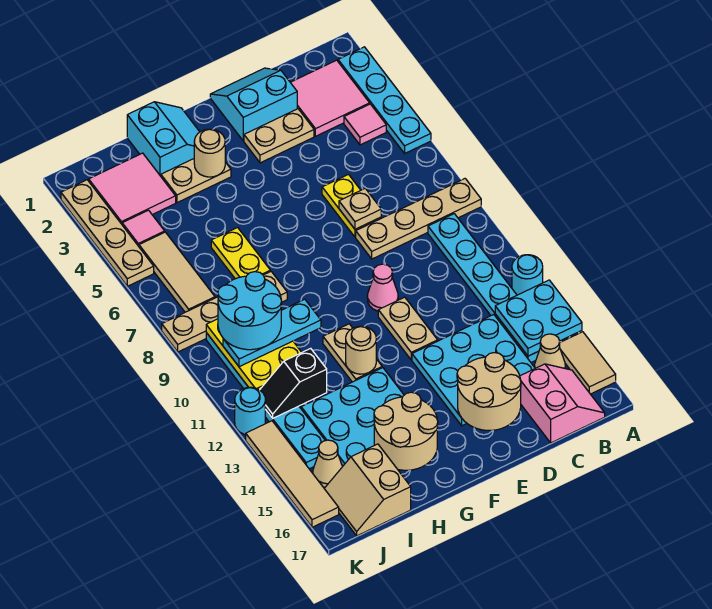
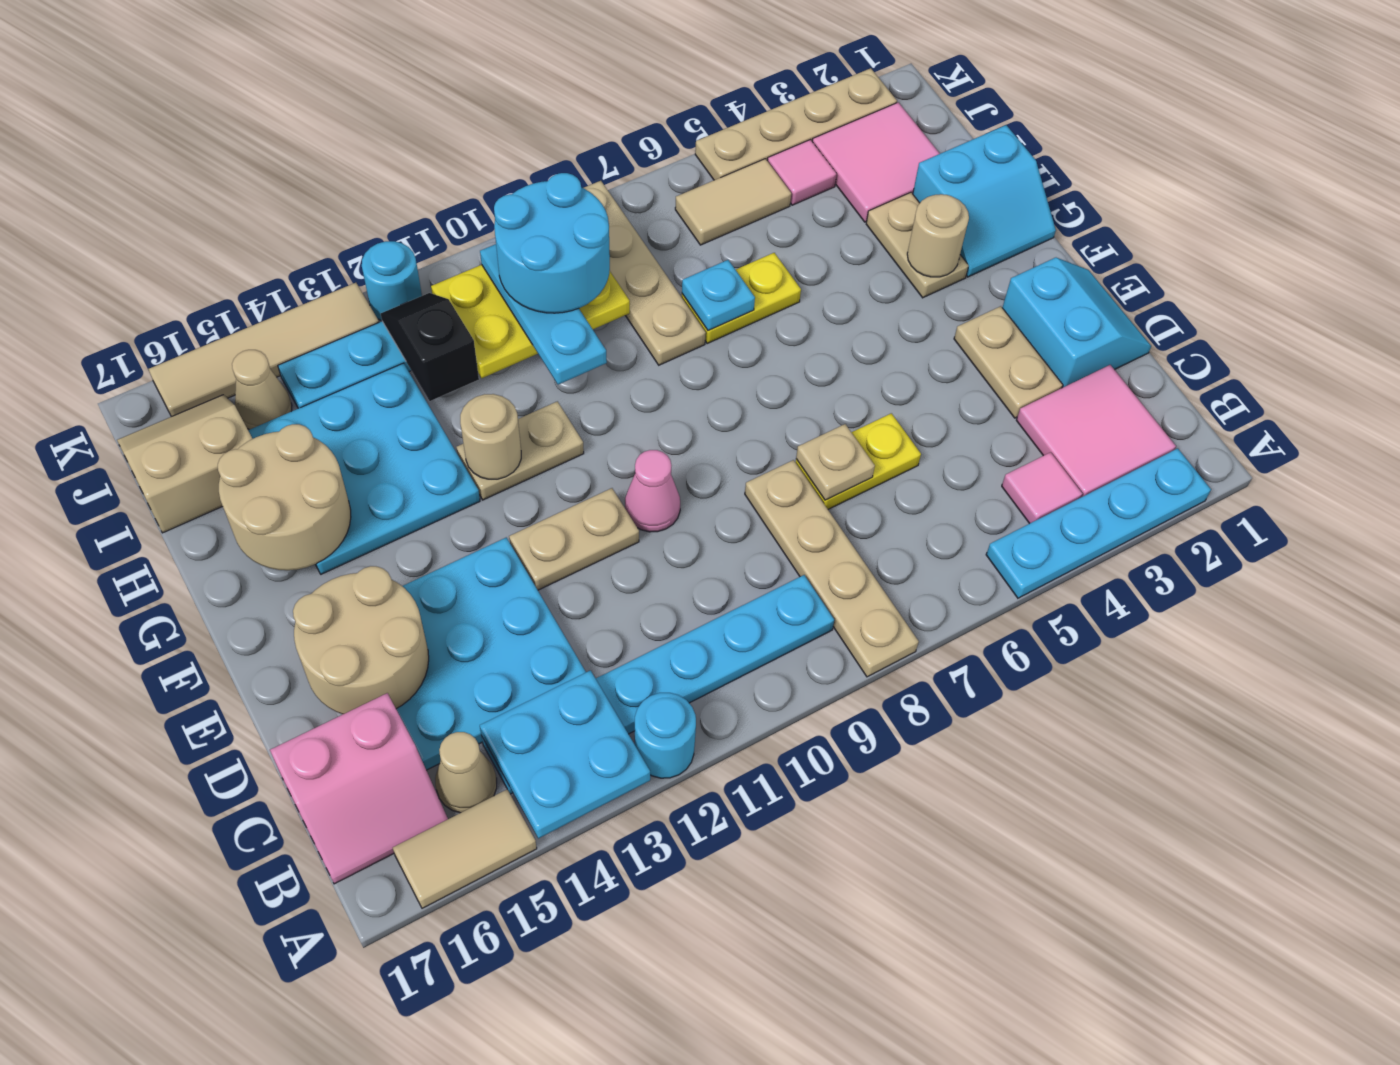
none -> cyan 1x1 plate [682,260,755,330]
tan 1x3 tile [139,232,215,312] -> tan 1x2 tile [675,159,791,245]

